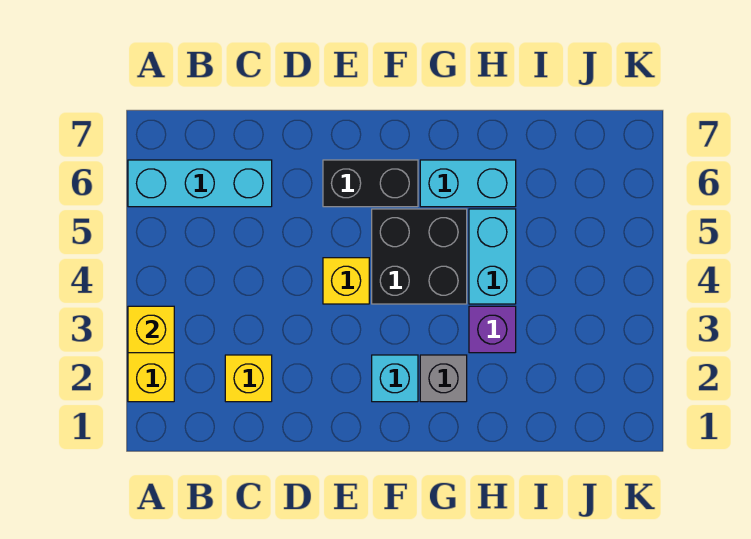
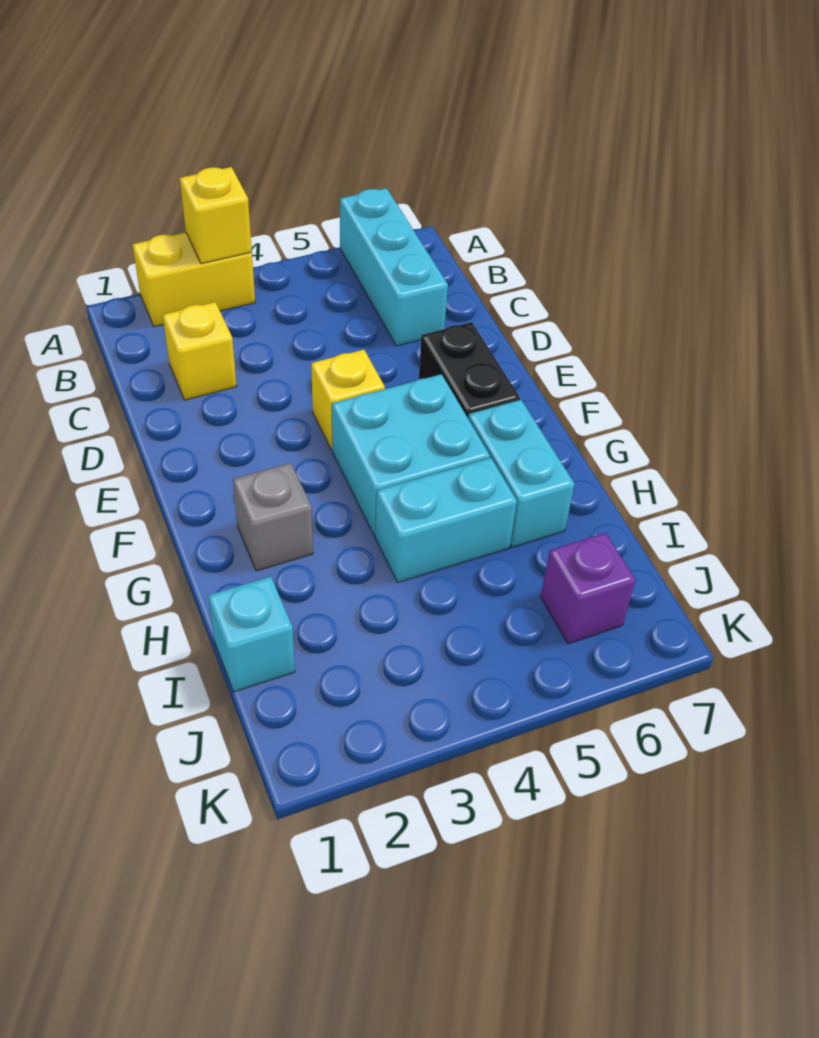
cyan 1x1 brick [372,355,418,402] -> cyan 1x1 brick moved to [208,577,295,692]
black 2x2 brick [372,209,467,304] -> cyan 2x2 brick [332,374,490,536]
purple 1x1 brick [469,306,516,353] -> purple 1x1 brick moved to [541,533,636,644]

